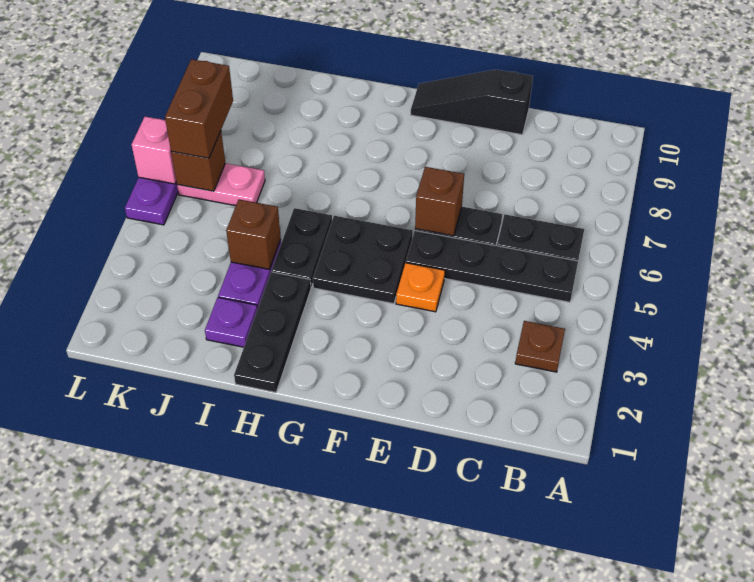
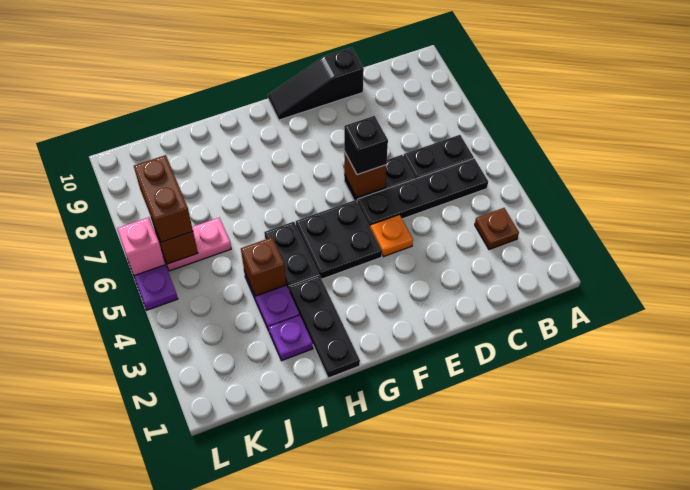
none -> black 1x1 brick [344,116,388,175]

